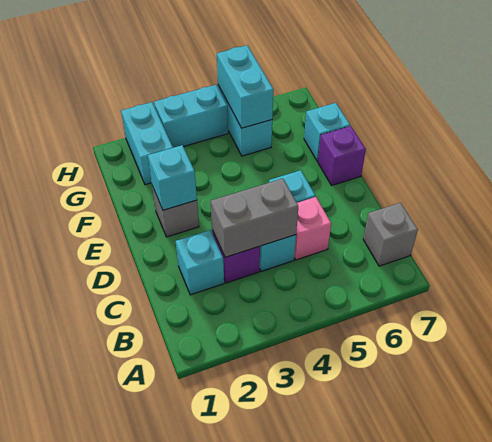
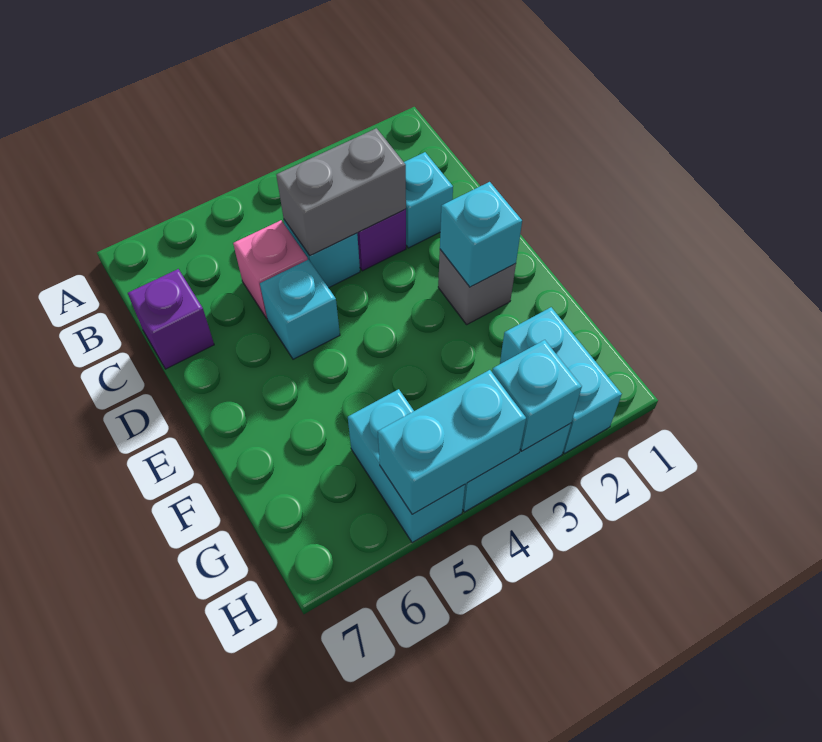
grey 1x1 brick [363,203,418,266] -> none
purple 1x1 brick [318,126,366,185] -> purple 1x1 brick moved to [128,269,214,369]
cyan 1x1 brick [304,103,350,161] -> cyan 1x1 brick moved to [492,340,582,451]
cyan 1x2 brick [217,45,273,128] -> cyan 1x2 brick turned to [378,370,526,514]

